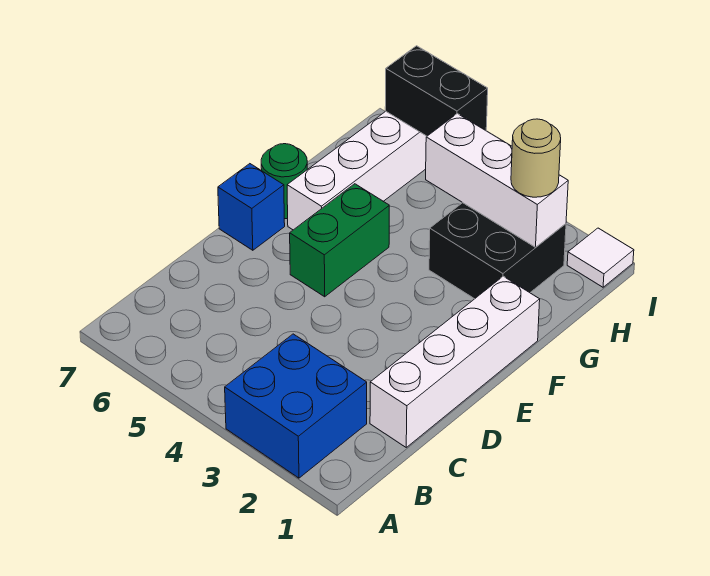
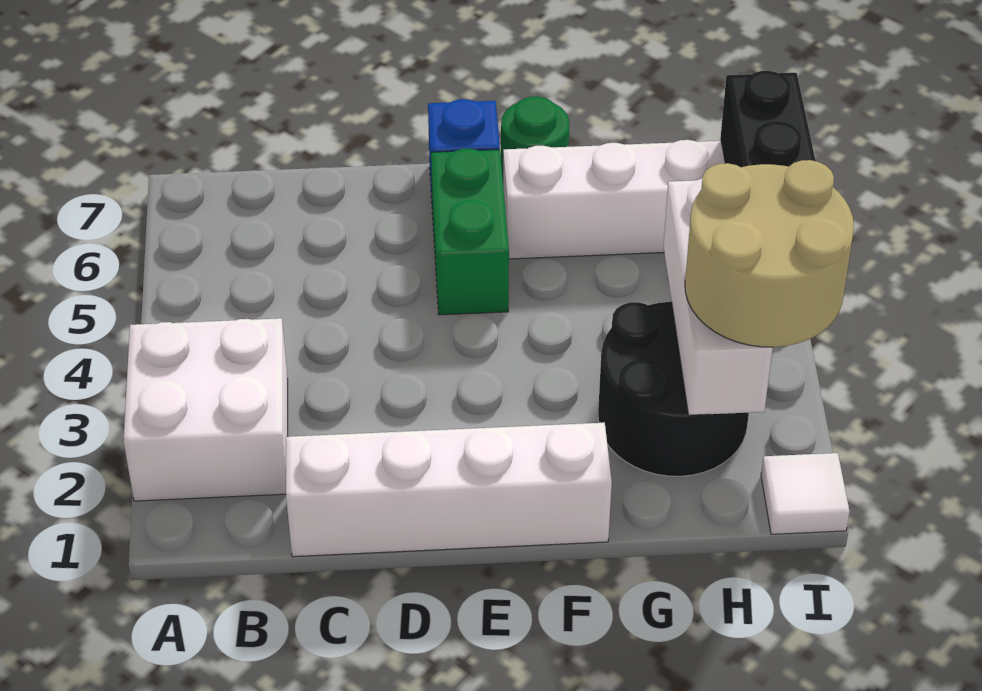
blue 2x2 brick [225,334,367,478] -> white 2x2 brick [123,318,288,501]
green 1x2 brick [290,184,389,297] -> green 1x2 brick turned to [431,148,509,315]
black 2x2 brick [429,203,566,299] -> black 2x2 round brick [598,302,749,476]
tan 1x1 round brick [511,119,561,197] -> tan 2x2 round brick [685,160,854,347]

